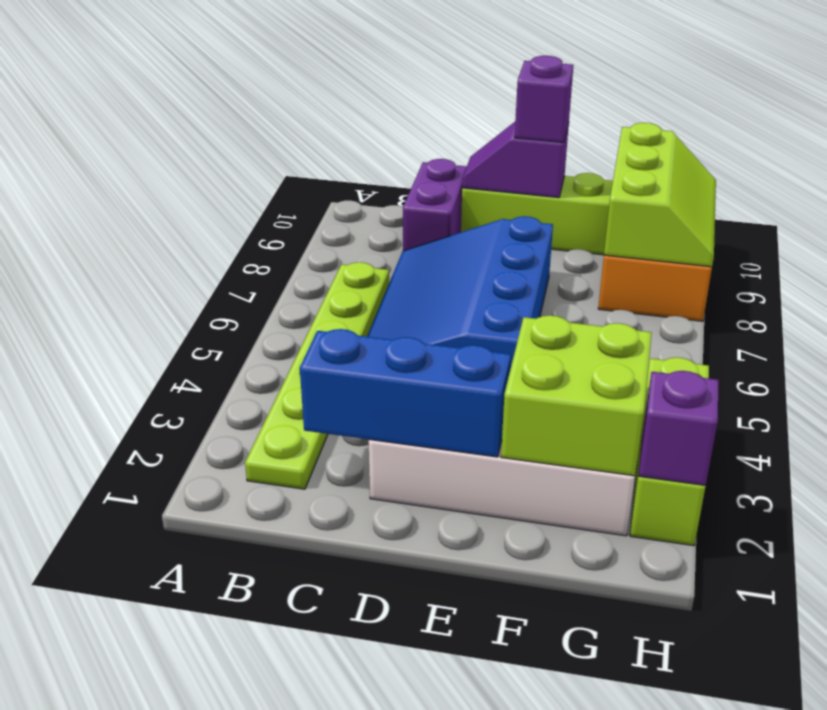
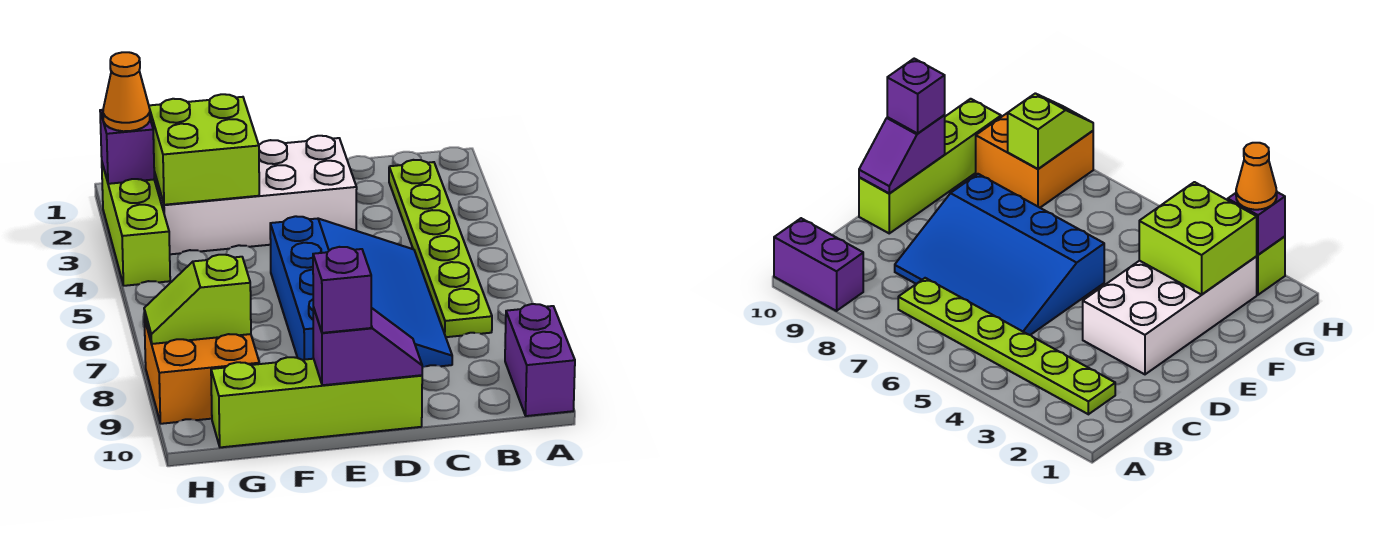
blue 1x3 brick [300,329,511,457] -> none
purple 1x2 brick [403,159,467,251] -> purple 1x2 brick moved to [505,304,575,416]
lime 2x3 slope [604,123,716,267] -> lime 1x2 slope [144,255,251,344]
none -> orange 1x1 cone [103,52,150,131]

